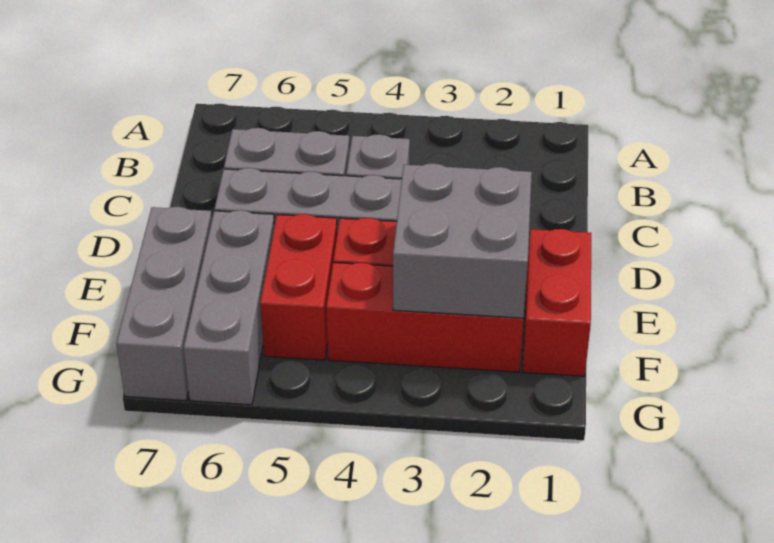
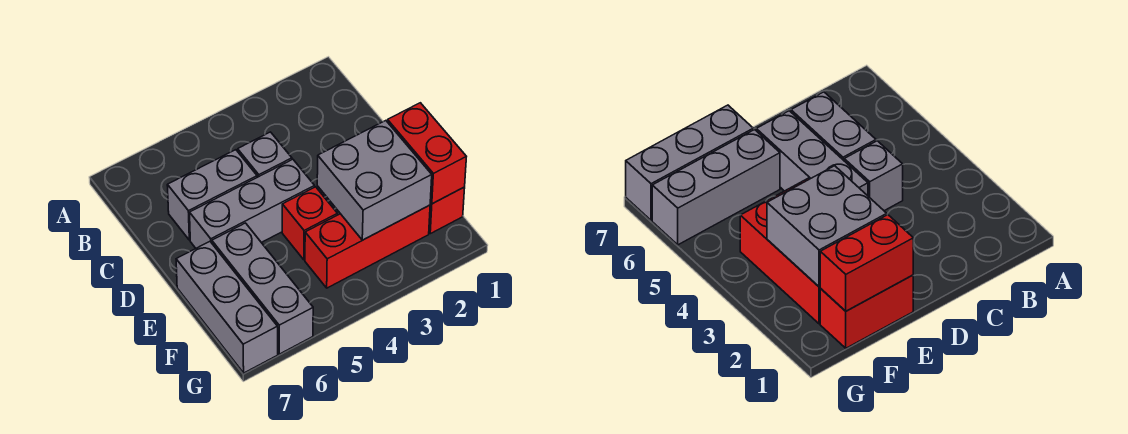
red 1x2 brick [260,214,337,360] -> red 1x2 brick moved to [387,103,466,204]

